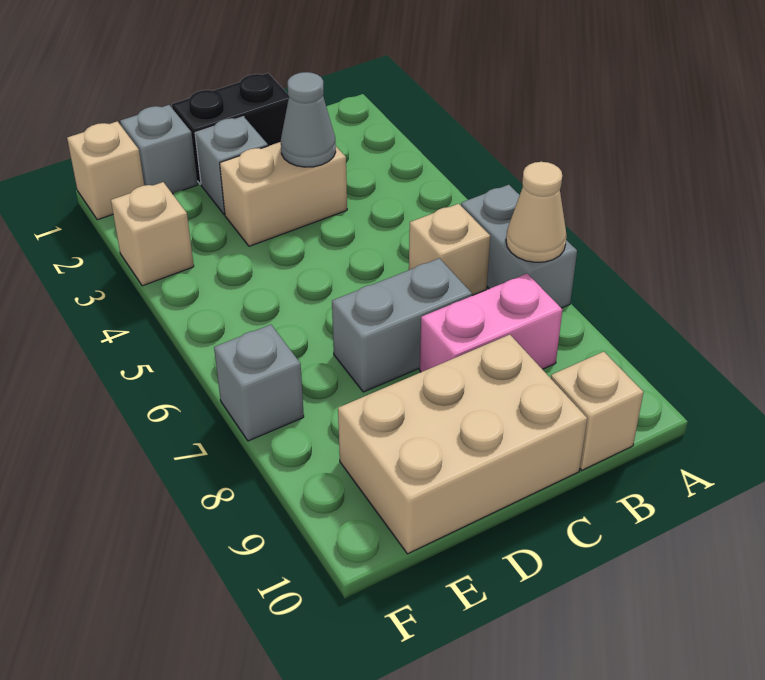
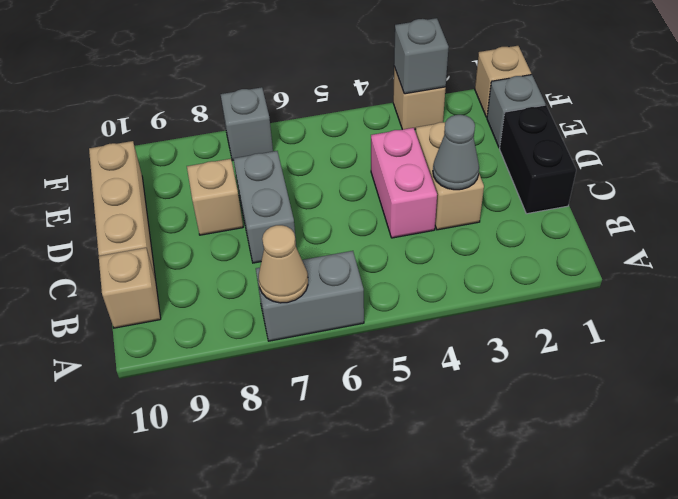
tan 1x1 brick [409,204,490,296] -> tan 1x1 brick moved to [187,159,243,235]
pink 1x2 brick [420,274,562,372] -> pink 1x2 brick moved to [371,128,437,238]
tan 2x3 brick [338,335,587,554] -> tan 1x3 brick [89,141,155,277]
grey 1x1 brick [195,117,268,214] -> grey 1x1 brick moved to [394,18,449,94]

